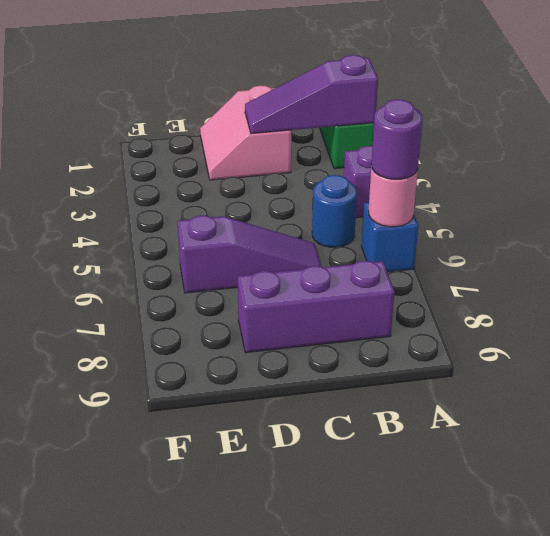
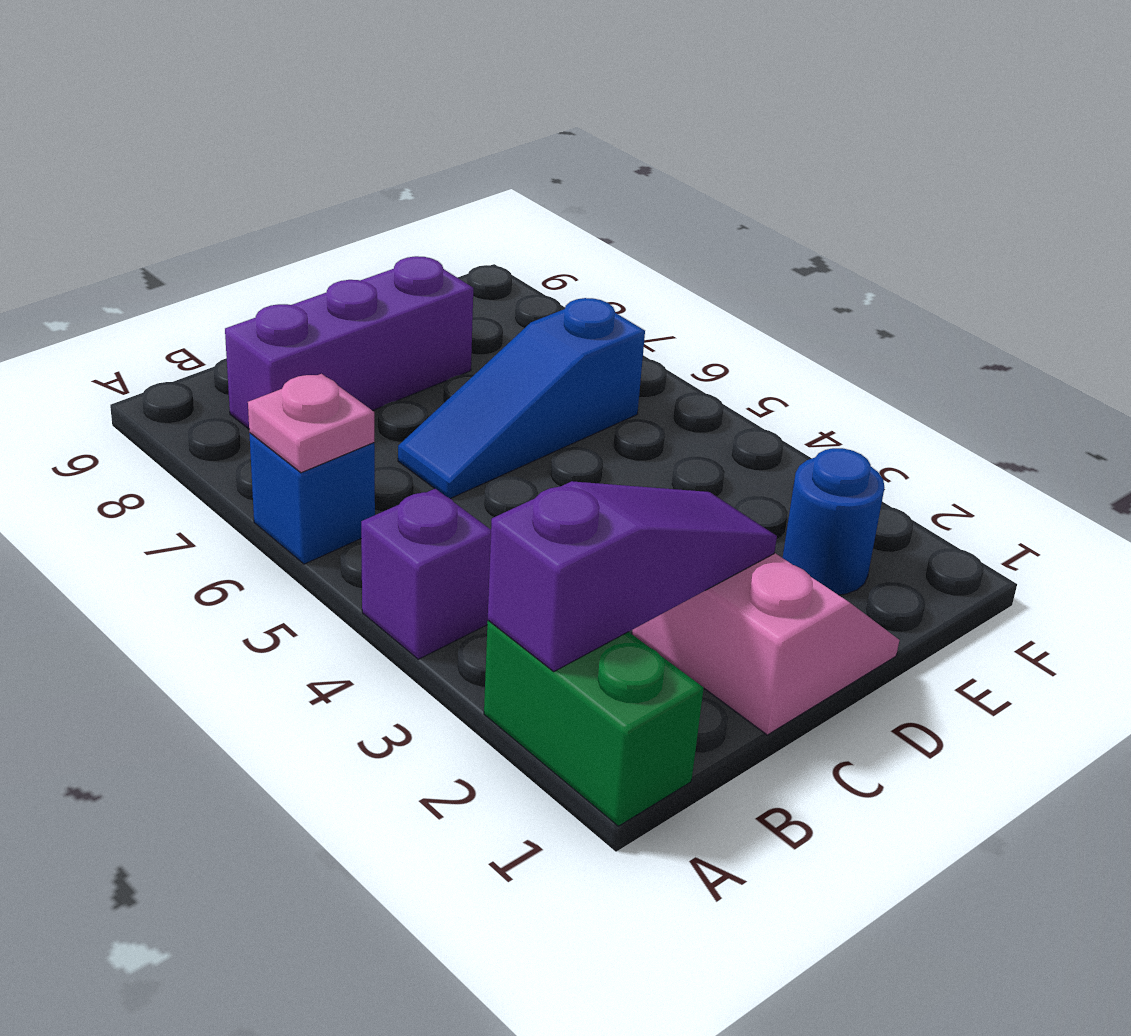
pink 1x1 round brick [368,166,418,227] -> pink 1x1 plate [248,374,374,473]
purple 1x1 round brick [371,99,423,179] -> none
blue 1x1 round brick [312,175,357,247] -> blue 1x1 round brick moved to [783,448,884,595]
purple 1x3 slope [177,215,322,293] -> blue 1x3 slope [398,298,645,499]

